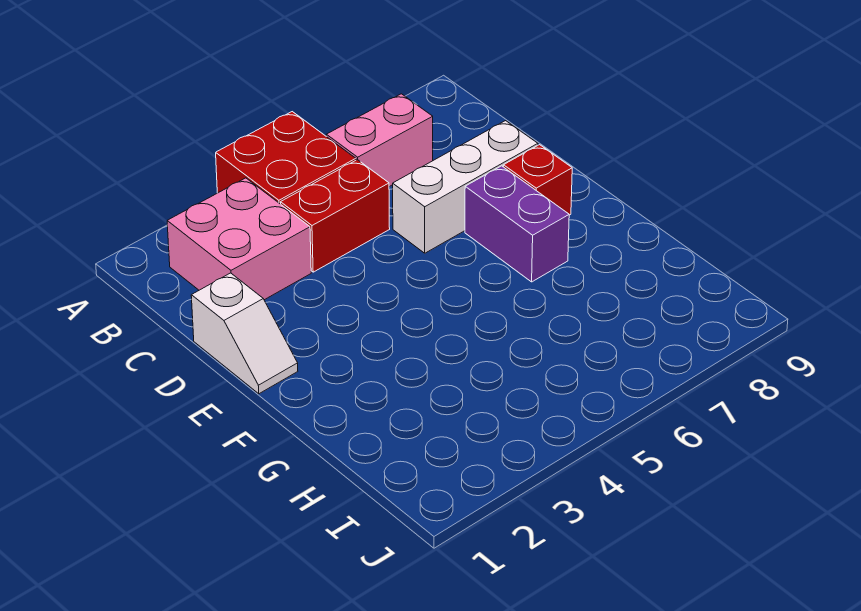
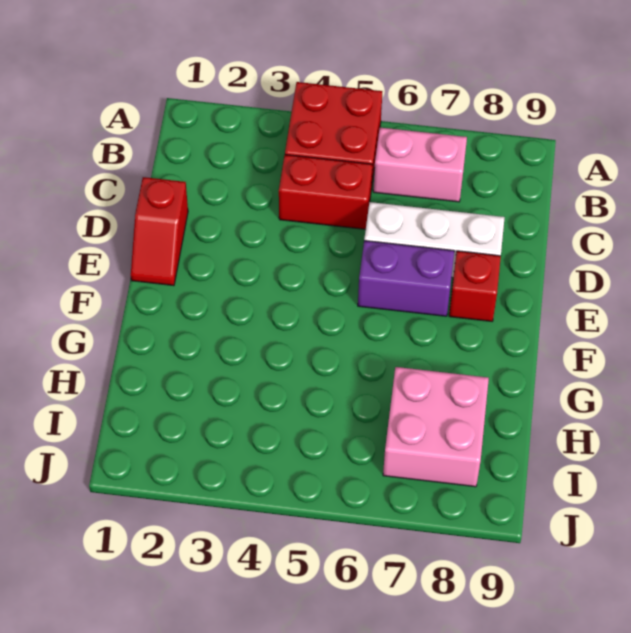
pink 2x2 brick [167,178,311,300] -> pink 2x2 brick moved to [383,367,489,487]
white 1x2 slope [191,273,298,394] -> red 1x2 slope [131,177,188,286]
purple 1x2 brick [465,166,569,282] -> purple 1x2 brick turned to [358,241,454,316]

